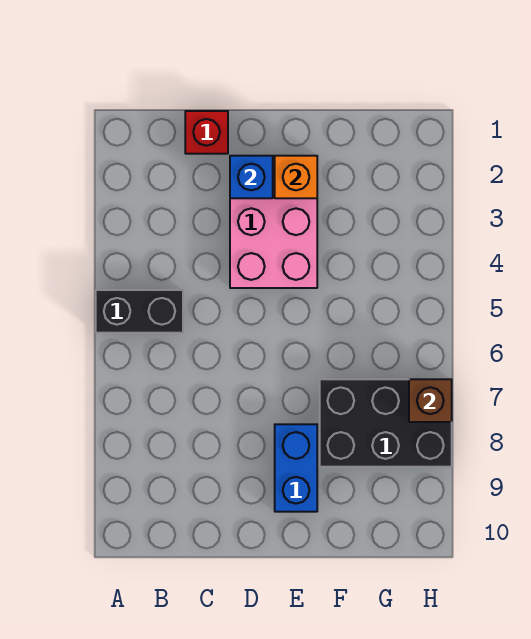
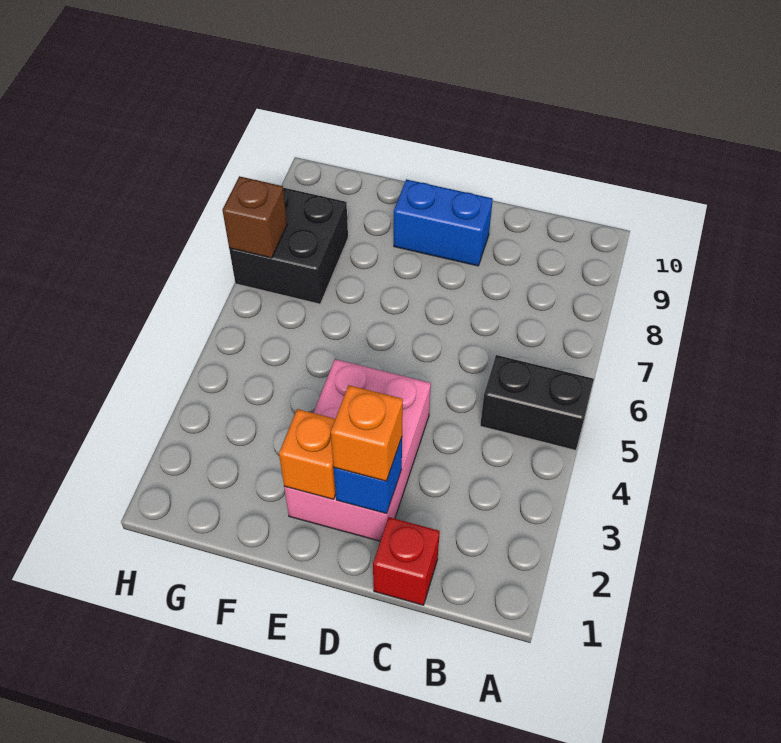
none -> orange 1x1 brick [331,385,403,481]
blue 1x2 brick [275,424,317,512] -> blue 1x2 brick turned to [394,179,493,266]
black 2x3 brick [320,379,452,467] -> black 2x2 brick [229,188,348,304]

